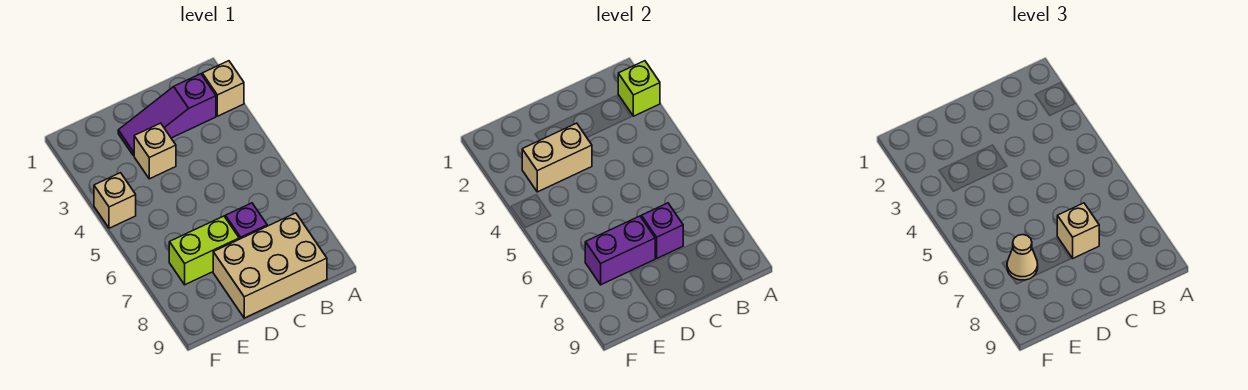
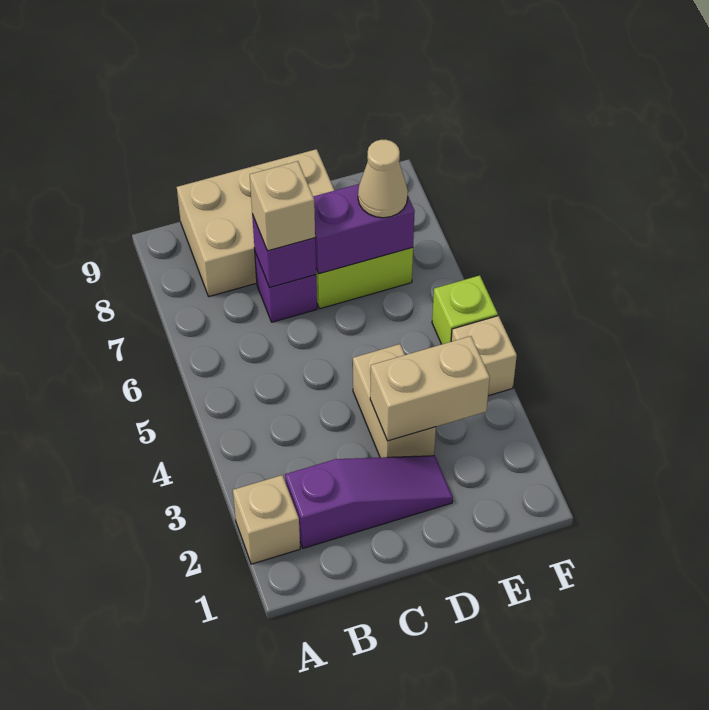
lime 1x1 brick [618,61,660,116] -> lime 1x1 brick moved to [432,275,498,344]
tan 1x1 brick [134,123,176,179] -> tan 1x2 brick [353,344,436,458]

